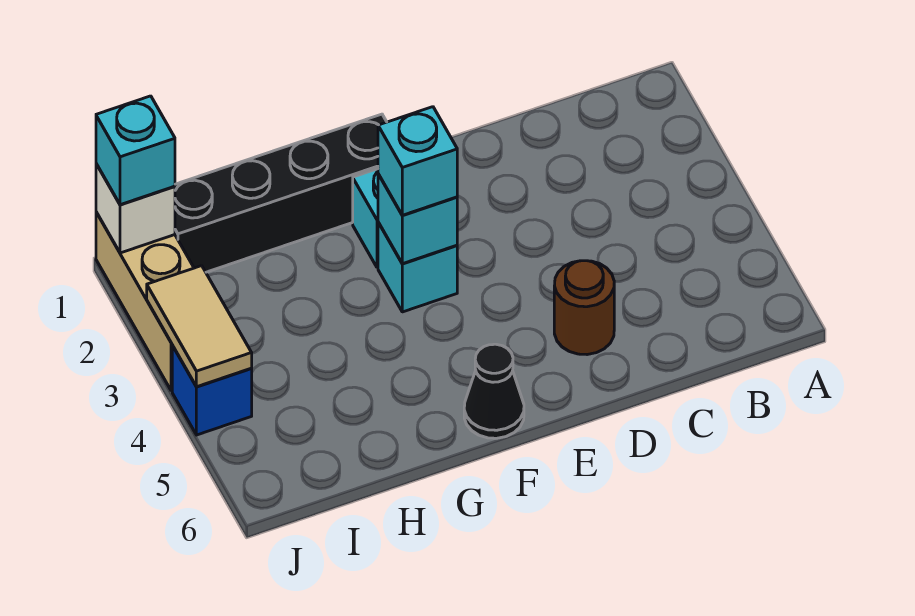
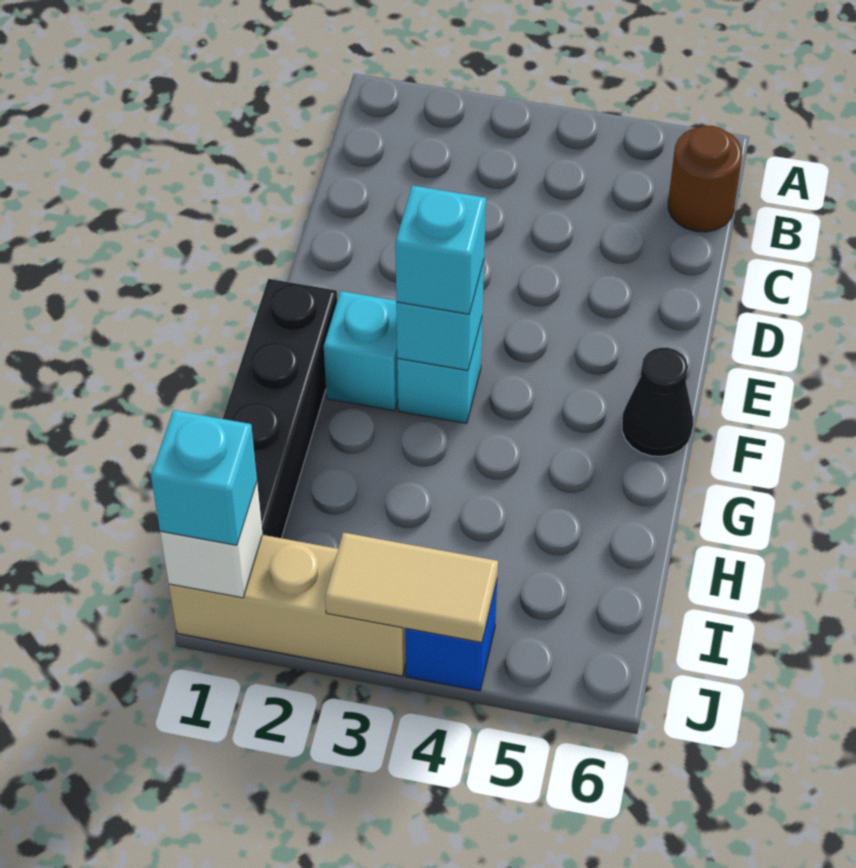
brown 1x1 round brick [554,261,614,355] -> brown 1x1 round brick moved to [668,126,742,232]

